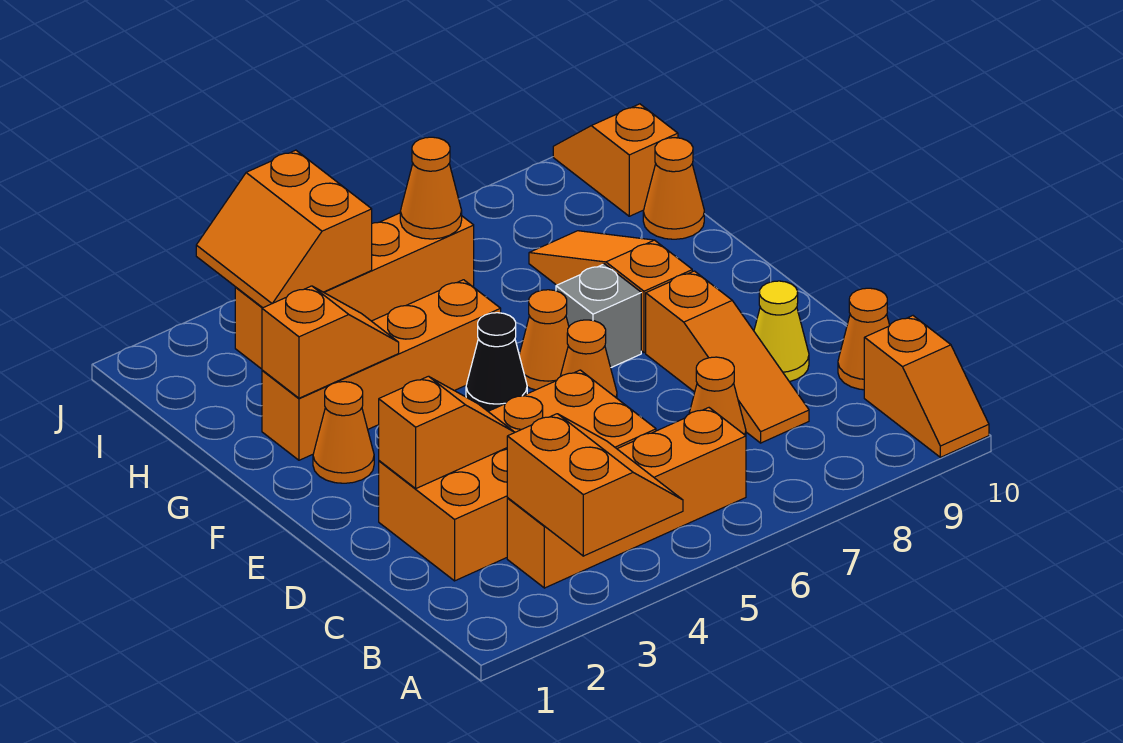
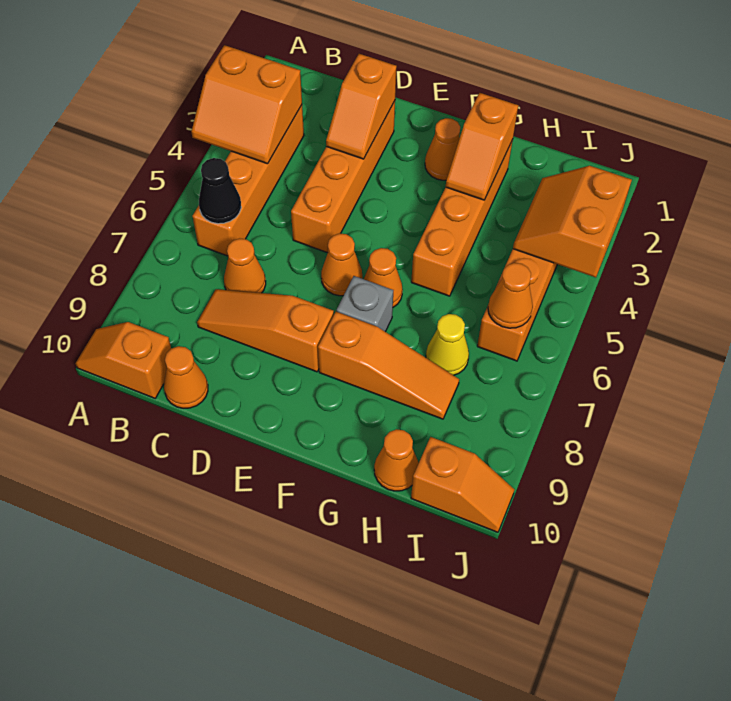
orange 2x4 brick [379,370,656,581] -> orange 1x4 brick [291,101,395,253]
yellow 1x1 cone [754,281,809,382] -> yellow 1x1 cone moved to [426,314,469,375]
black 1x1 cone [466,313,527,411] -> black 1x1 cone moved to [199,158,241,224]
orange 2x2 slope [196,150,372,308] -> orange 2x2 slope turned to [513,166,632,277]

